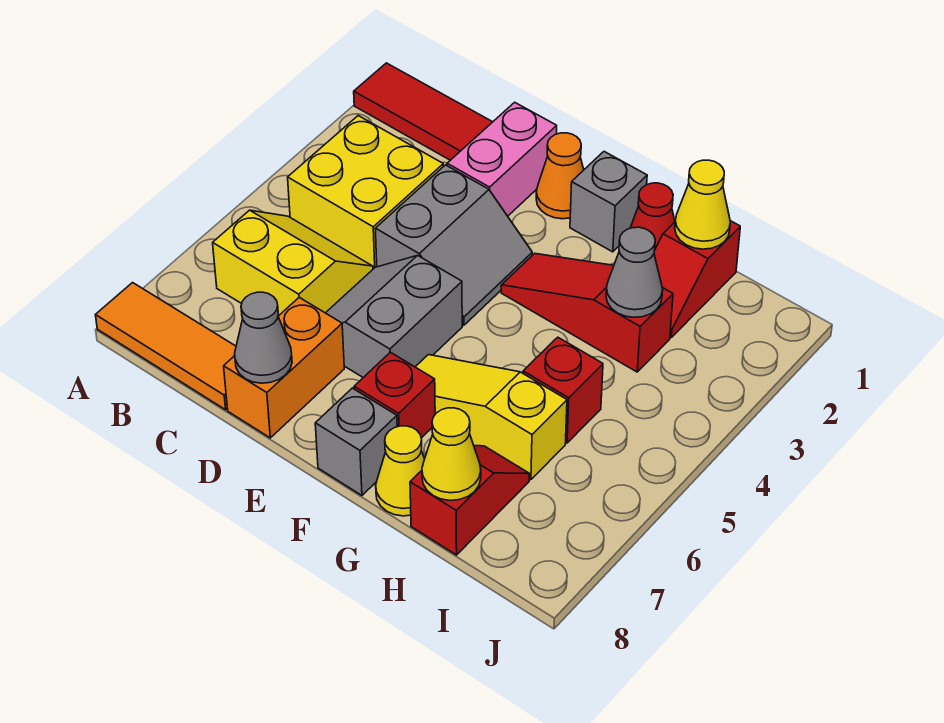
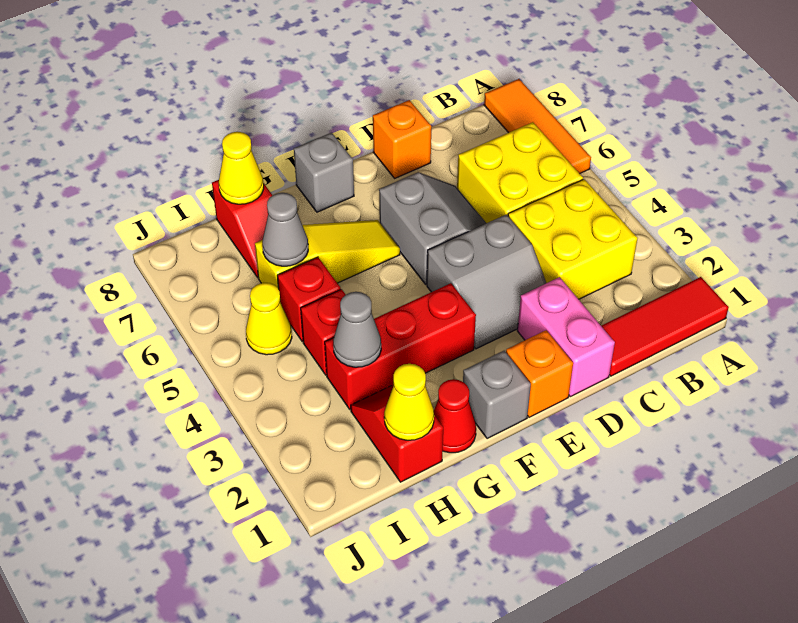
orange 1x3 tile [96,283,236,410] -> orange 1x3 tile turned to [484,79,591,174]
yellow 2x2 slope [213,210,373,316] -> yellow 2x2 brick [457,122,583,223]
grey 2x2 slope [375,165,532,325] -> grey 2x2 slope turned to [427,215,546,349]
orange 1x2 brick [224,297,344,438] -> orange 1x1 brick [373,100,431,178]
grey 1x1 cone [235,292,292,383] -> grey 1x1 cone moved to [262,193,308,266]
orange 1x1 cone [536,133,584,219] -> orange 1x1 brick [506,330,573,417]
red 1x3 slope [501,253,673,372] -> red 1x3 brick [325,283,476,409]
red 1x1 brick [354,352,435,438] -> red 1x1 brick moved to [301,289,346,375]
yellow 1x1 cone [376,426,425,516] -> yellow 1x1 cone moved to [246,283,292,355]

